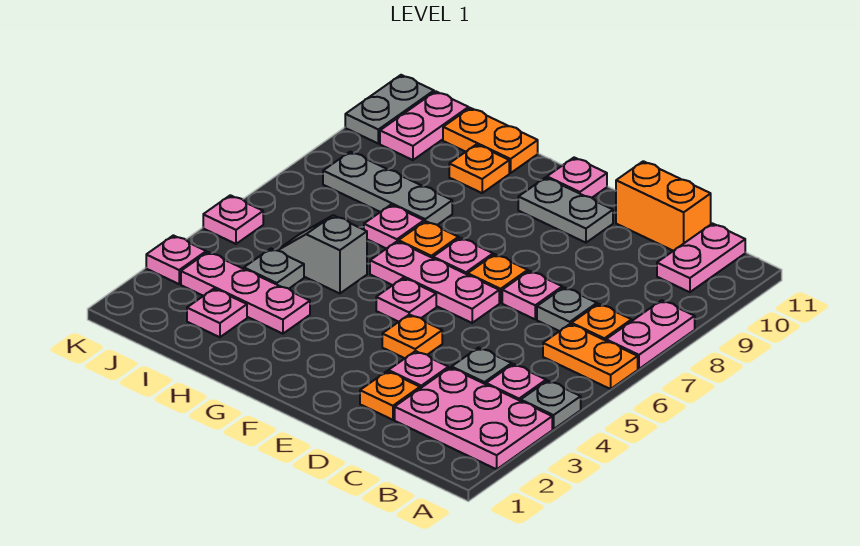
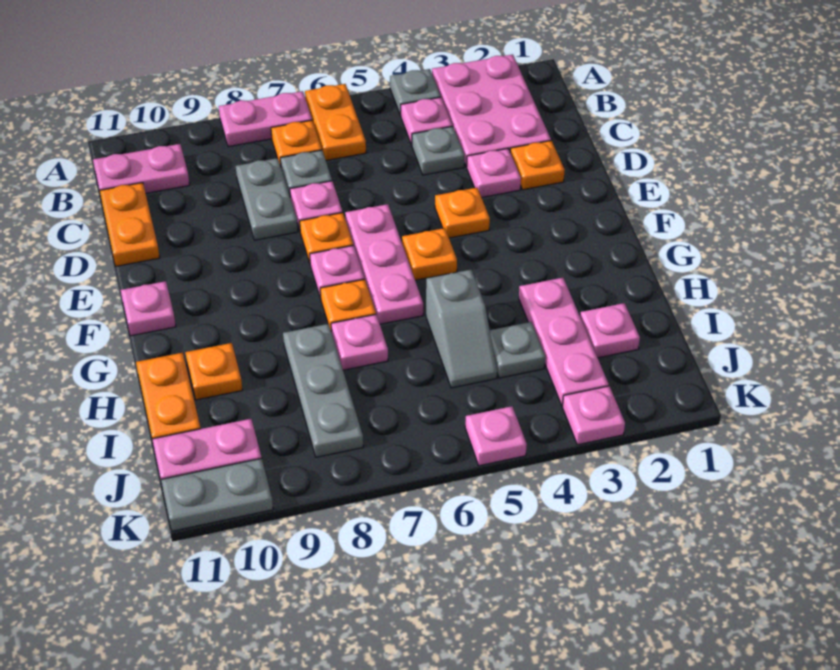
orange 1x2 brick [616,161,711,251] -> orange 1x2 plate [99,183,160,266]
grey 1x2 plate [518,177,613,243] -> grey 1x2 plate moved to [236,158,298,240]
pink 1x1 plate [376,278,436,322] -> orange 1x1 plate [402,228,457,280]

